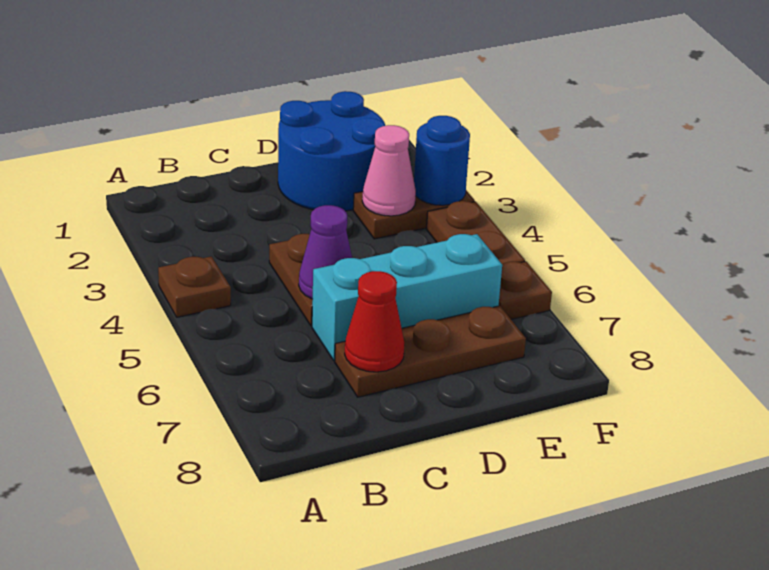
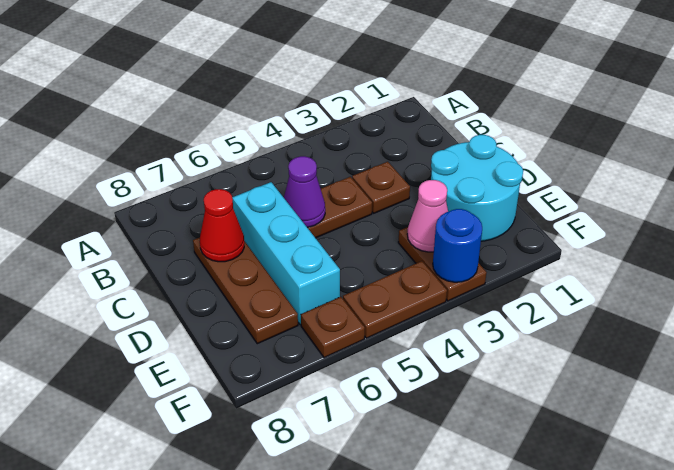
brown 1x1 plate [158,256,231,317] -> brown 1x1 plate moved to [352,162,410,213]
blue 2x2 round brick [278,91,385,211] -> cyan 2x2 round brick [431,135,523,241]

